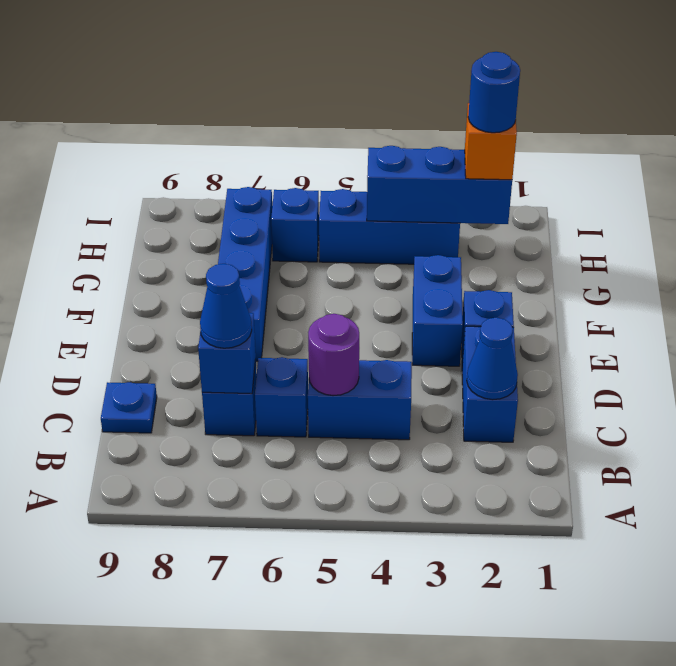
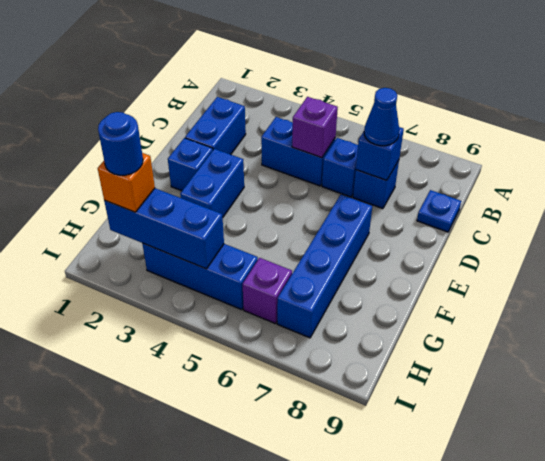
blue 1x1 cone [467,318,518,400] -> none
purple 1x1 round brick [308,314,359,396] -> purple 1x1 brick [292,97,338,158]
blue 1x1 brick [271,188,319,262] -> purple 1x1 brick [243,258,292,324]

